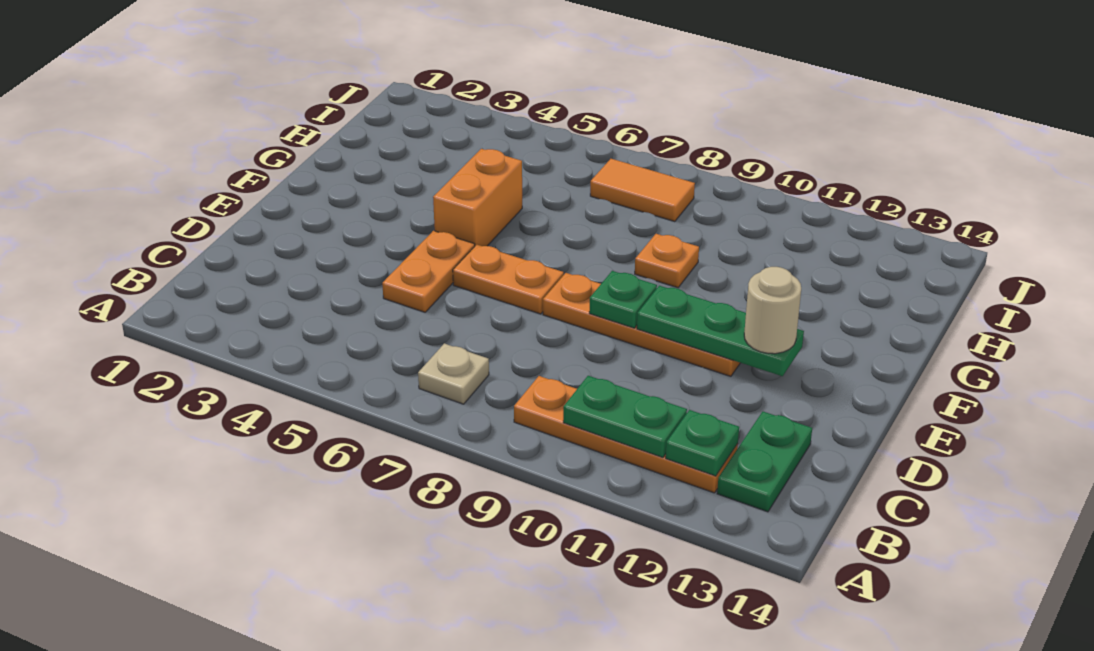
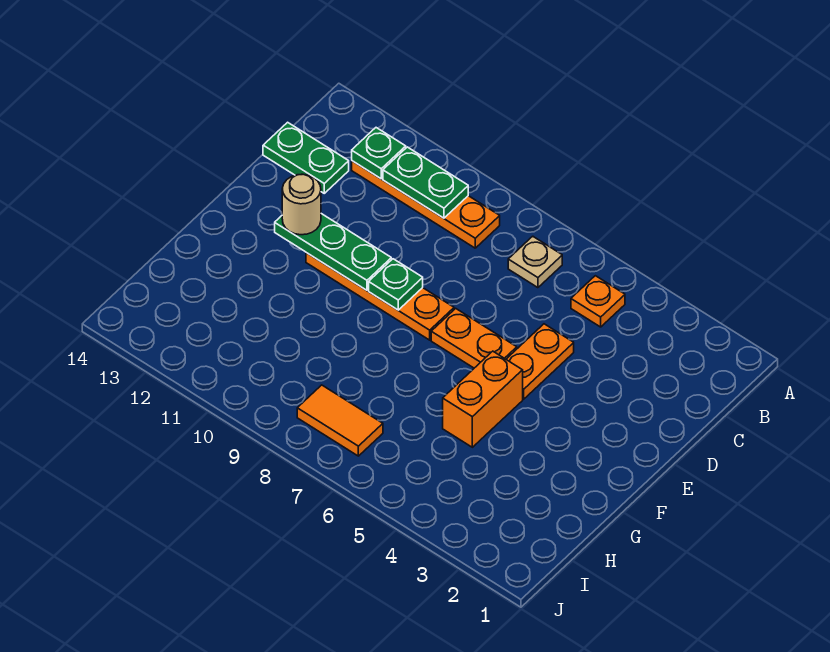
green 1x2 plate [717,412,812,512] -> green 1x2 plate turned to [263,122,349,193]
orange 1x1 plate [635,234,699,288] -> orange 1x1 plate moved to [571,276,625,327]

